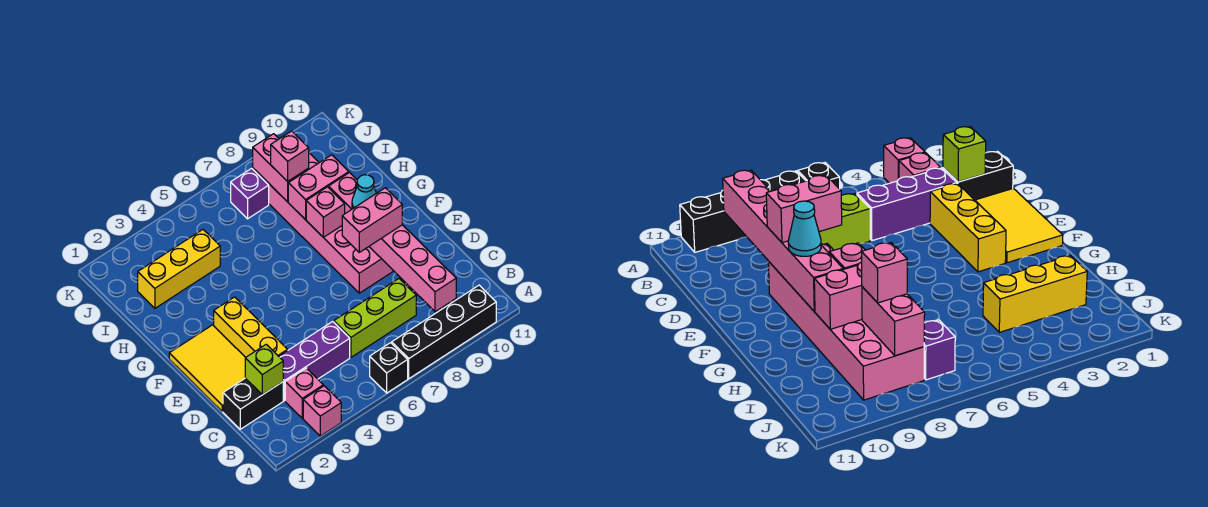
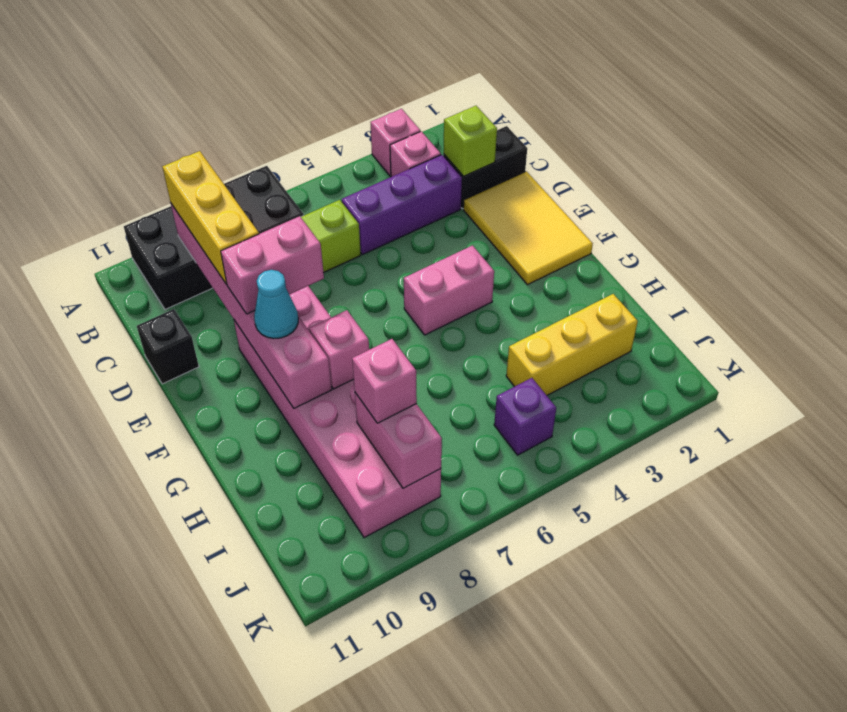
black 1x1 brick [370,343,408,393] -> black 1x1 brick moved to [137,309,199,384]
black 1x4 brick [392,285,496,379] -> black 2x4 brick [124,166,304,309]
yellow 1x3 brick [214,297,288,357] -> yellow 1x3 brick moved to [162,151,259,284]
pink 1x2 brick [288,155,349,220] -> pink 1x2 brick moved to [404,246,494,335]
purple 1x1 brick [231,168,269,219] -> purple 1x1 brick moved to [494,378,556,455]

